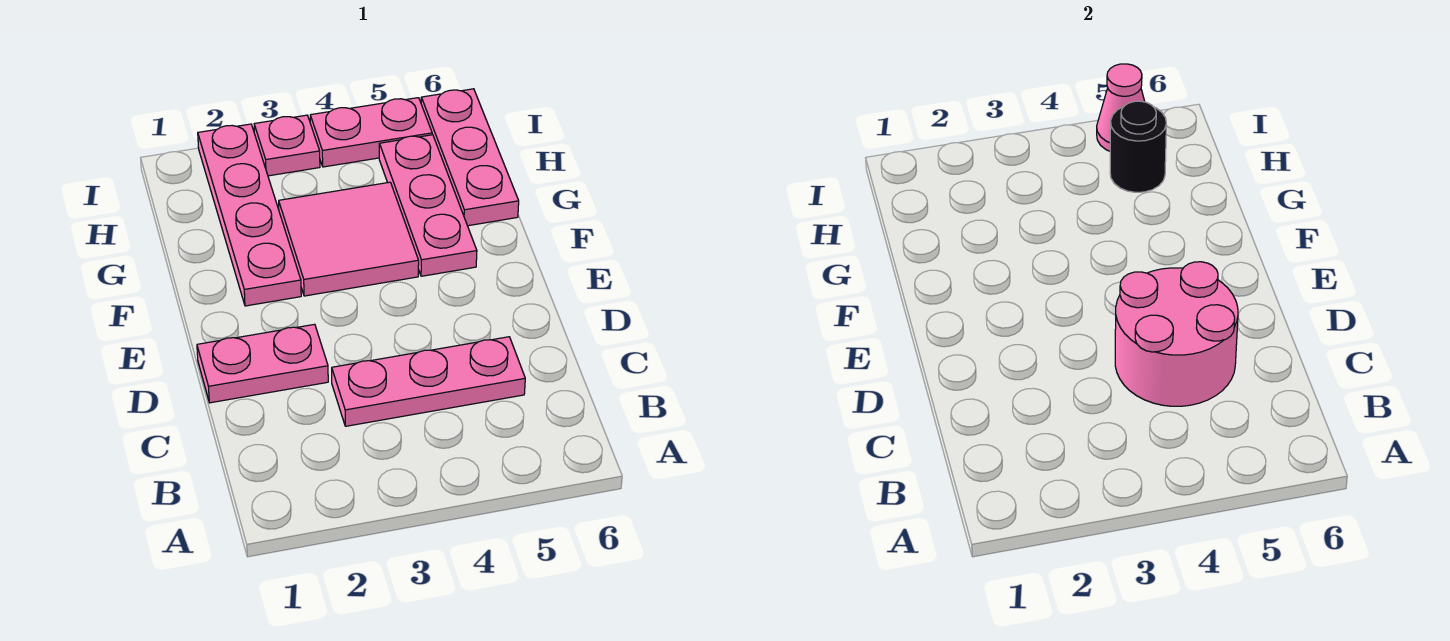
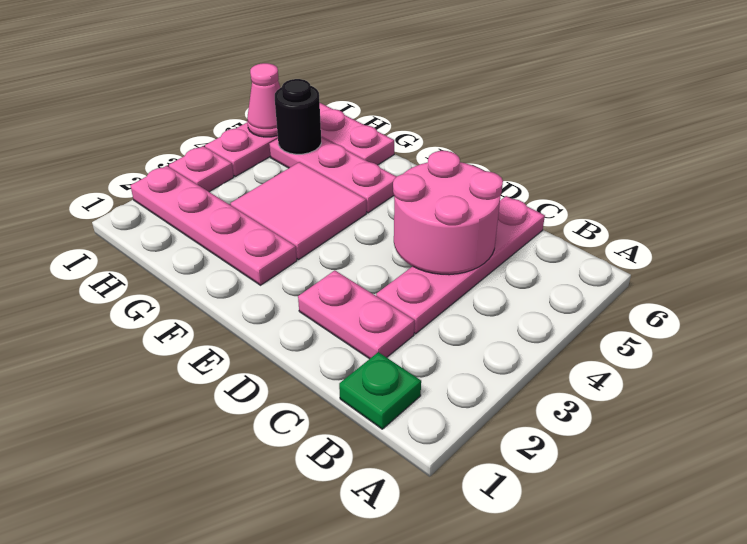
none -> green 1x1 plate [339,352,421,429]
pink 1x3 plate [332,337,525,426] -> pink 1x4 plate [376,196,545,334]
pink 1x2 plate [197,324,328,403] -> pink 1x2 plate turned to [298,270,415,359]

